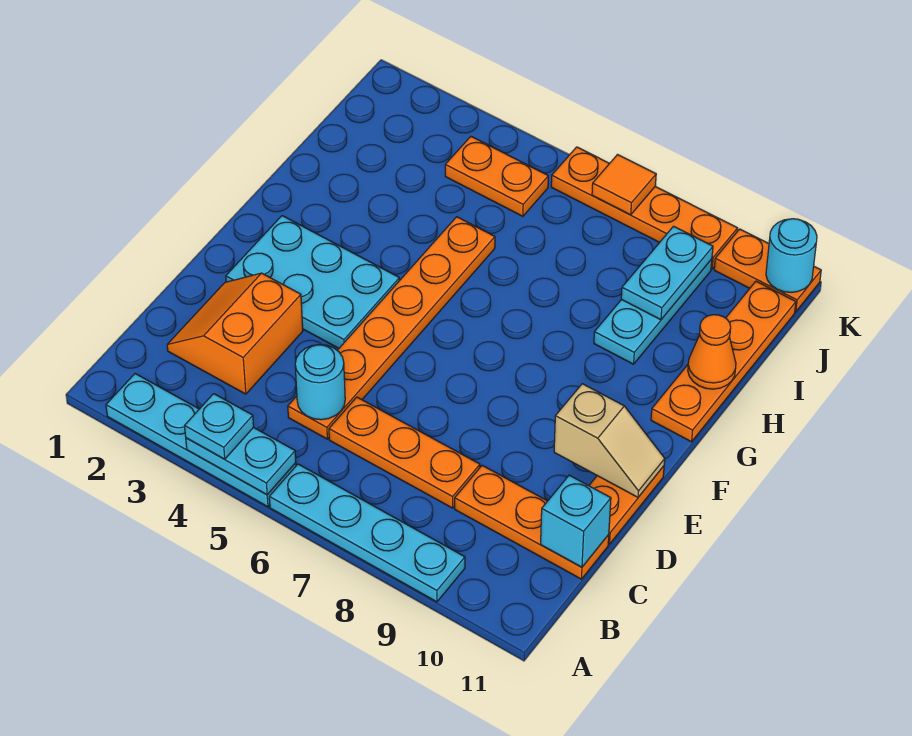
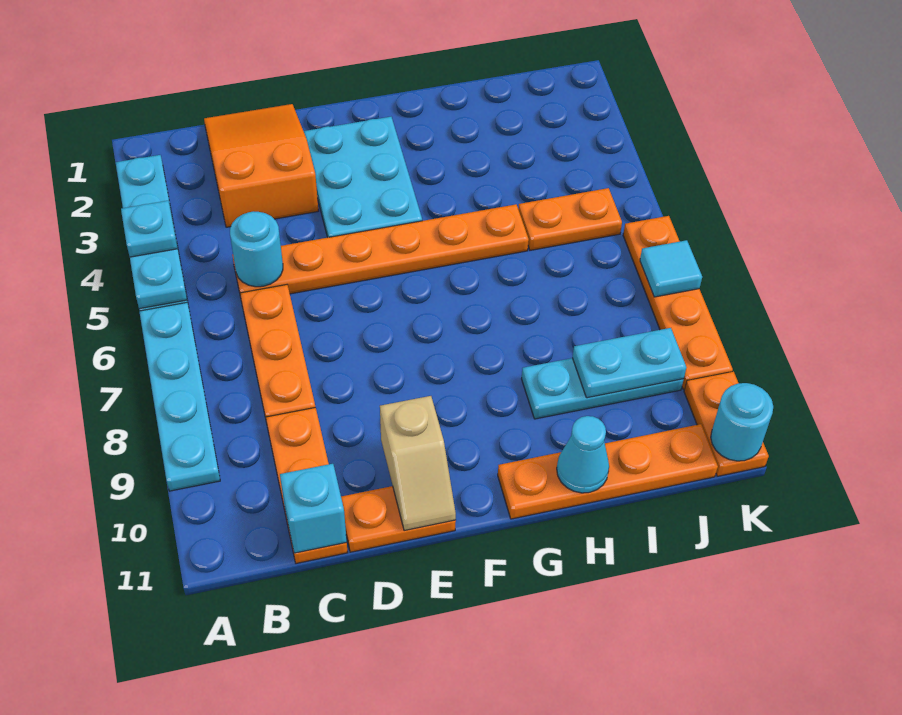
orange 2x2 slope [167,273,303,394] -> orange 2x3 slope [204,104,318,227]
orange 1x1 cone [688,315,736,389] -> cyan 1x1 cone [557,416,609,493]
orange 1x2 plate [445,137,548,216] -> orange 1x2 plate turned to [518,188,622,250]
orange 1x1 tile [592,155,656,215] -> cyan 1x1 tile [640,240,702,297]

